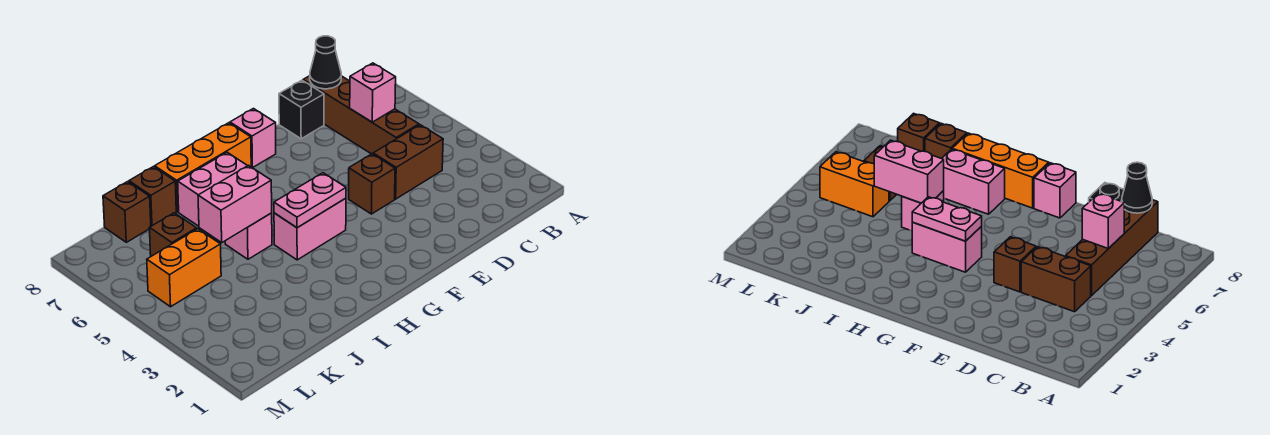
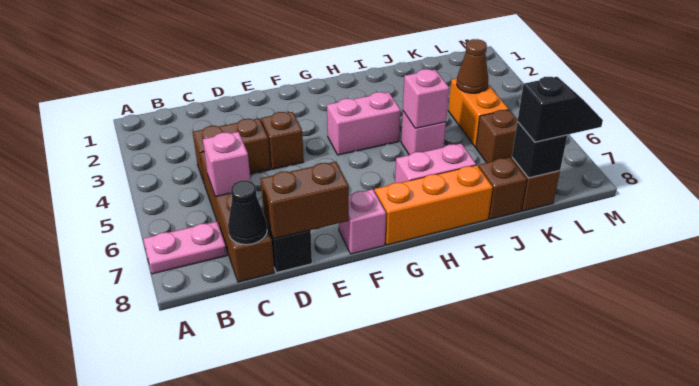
none -> brown 1x2 brick [260,162,349,239]
pink 1x2 plate [274,173,346,228] -> pink 1x2 plate moved to [143,221,227,274]
pink 1x2 brick [198,165,272,242] -> pink 1x1 brick [403,69,449,128]
none -> brown 1x1 cone [457,39,488,93]
orange 1x2 brick [147,229,221,307] -> orange 1x2 brick turned to [448,78,509,147]
none -> black 1x1 brick [512,122,567,178]
none -> black 1x2 slope [518,77,603,142]

